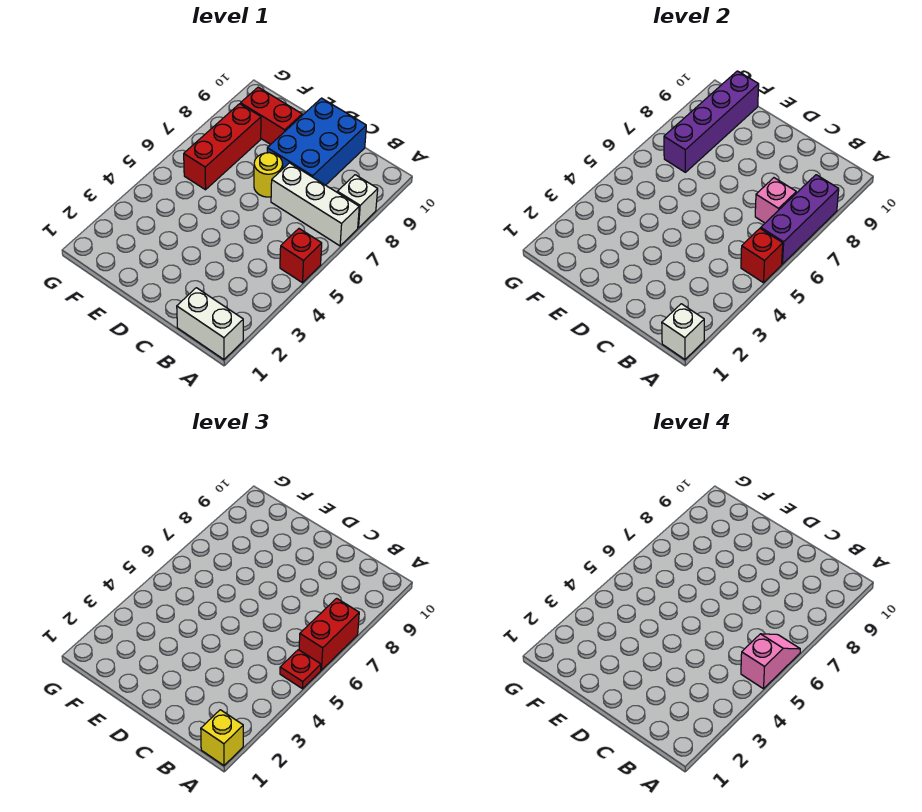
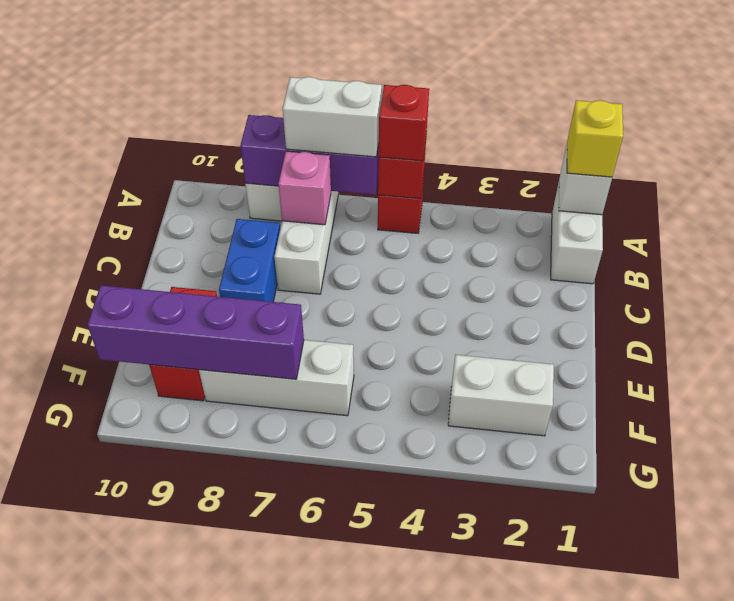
red 1x1 plate [280,650,321,689] -> red 1x1 brick [378,85,429,161]
pink 1x2 slope [741,634,800,689] -> none
red 1x2 brick [299,598,359,670] -> white 1x2 brick [283,77,382,157]
blue 2x3 brick [267,98,366,185] -> blue 1x2 brick [219,219,280,302]
yellow 1x1 round brick [254,153,283,197] -> none
none -> white 1x2 brick [448,355,554,436]
red 1x3 brick [184,104,261,190] -> white 1x3 brick [199,340,354,416]

